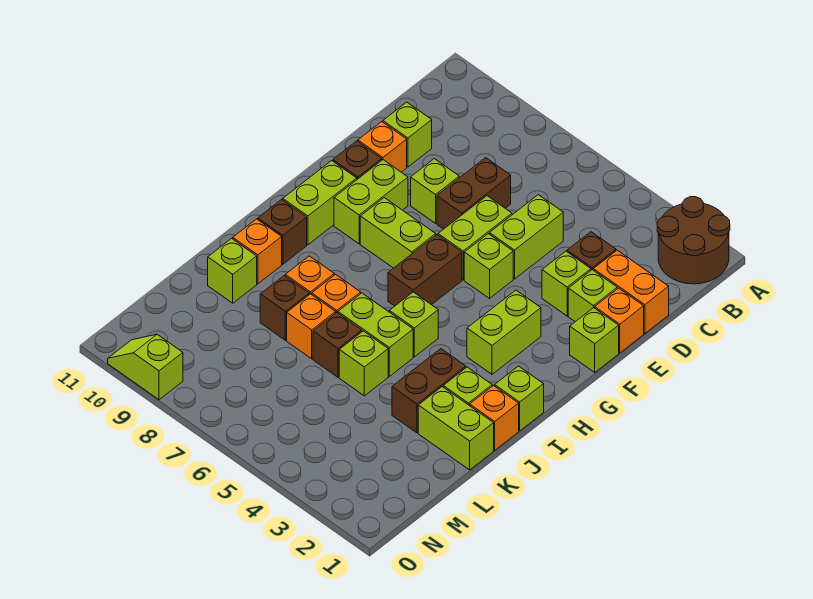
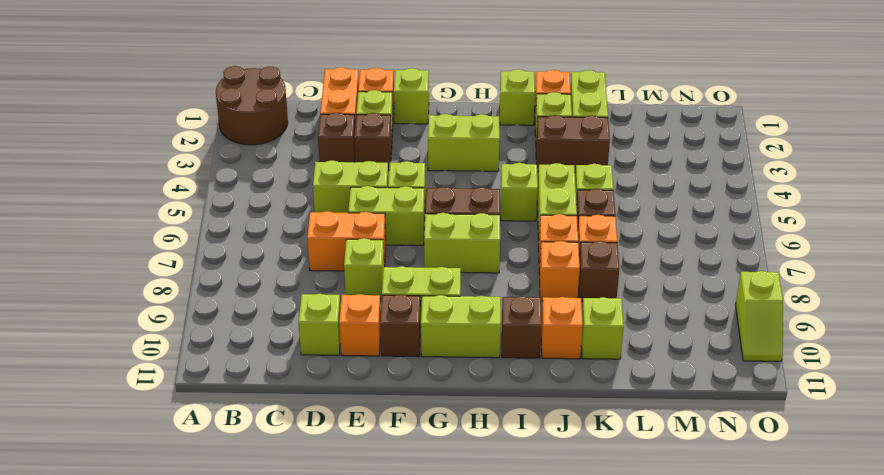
brown 1x2 brick [437,158,511,229] -> orange 1x2 brick [307,211,386,271]
lime 1x1 brick [542,251,591,316] -> brown 1x1 brick [355,113,392,170]
lime 1x2 brick [360,198,436,268] -> lime 1x2 brick turned to [424,213,500,273]

